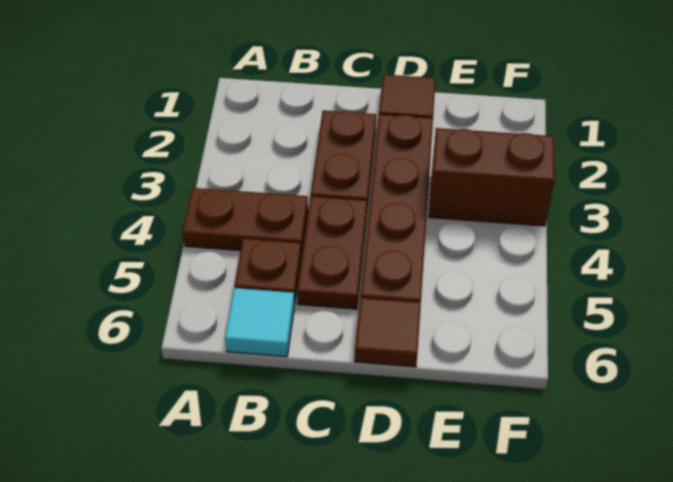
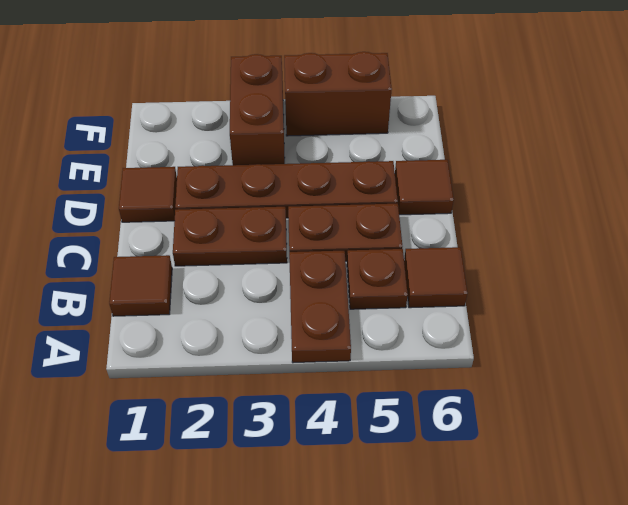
none -> brown 1x1 tile [109,255,172,316]
cyan 1x1 tile [225,288,294,357] -> brown 1x1 tile [404,247,467,308]
none -> brown 1x2 brick [284,52,392,136]

